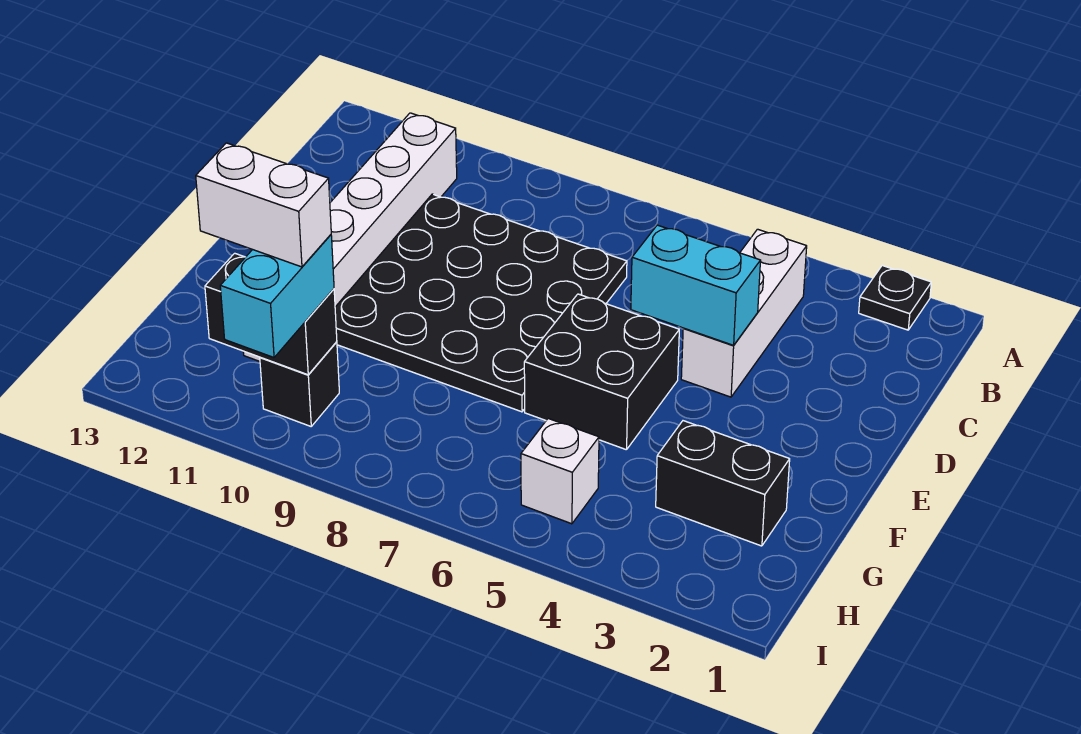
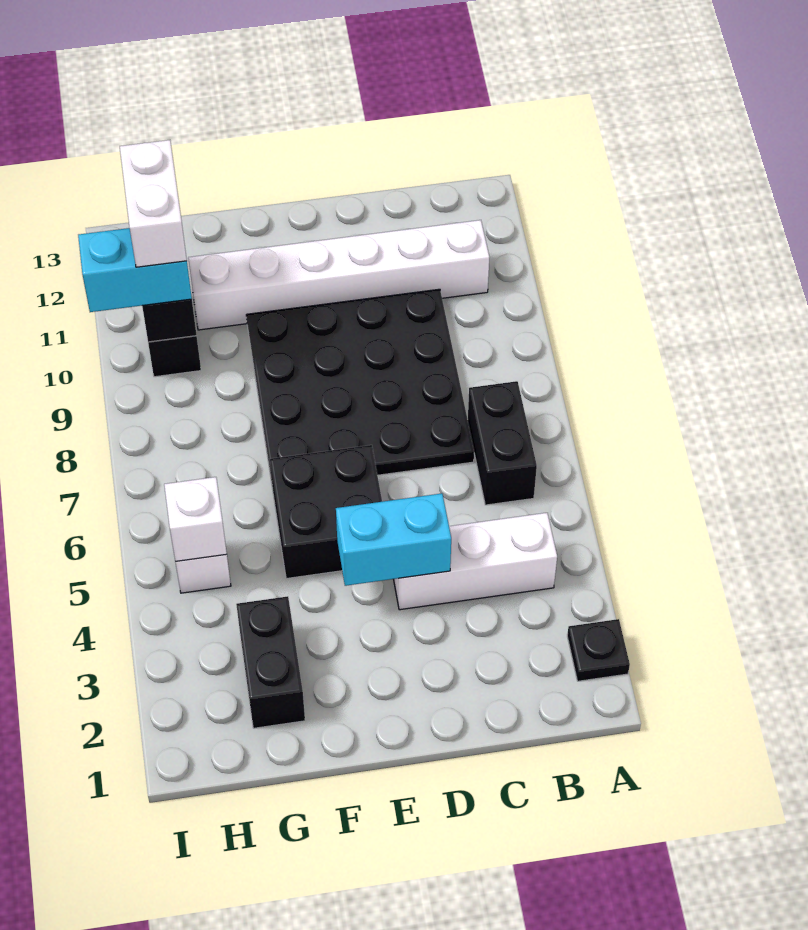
none -> black 1x2 brick [468,381,537,505]
cyan 1x2 brick [631,225,761,345] -> cyan 1x2 brick turned to [336,493,451,586]
none -> white 1x1 brick [164,477,227,561]

